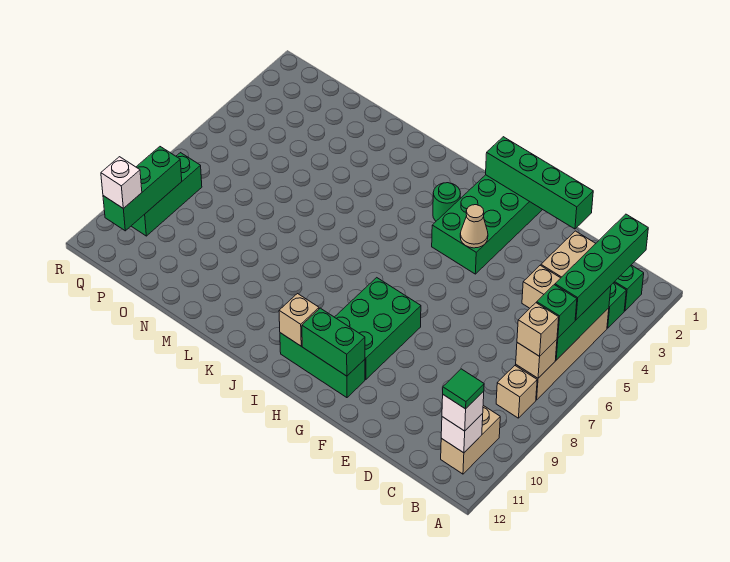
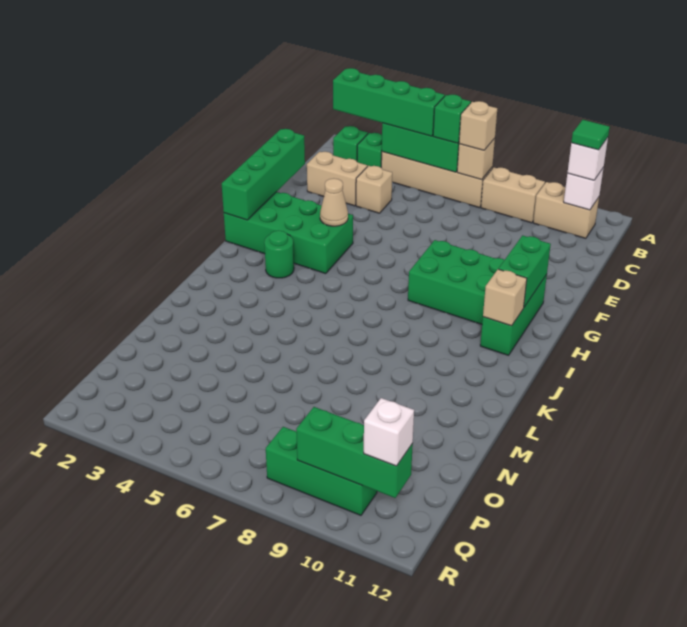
tan 1x1 brick [496,366,537,418] -> tan 1x2 brick [481,167,545,223]

